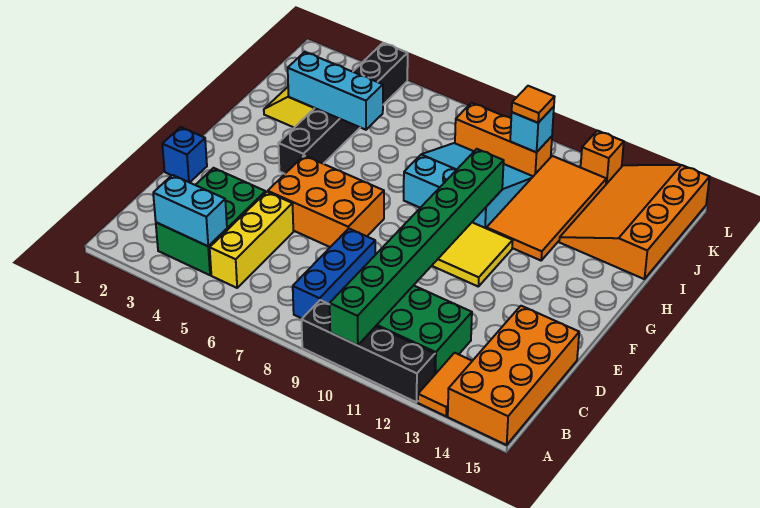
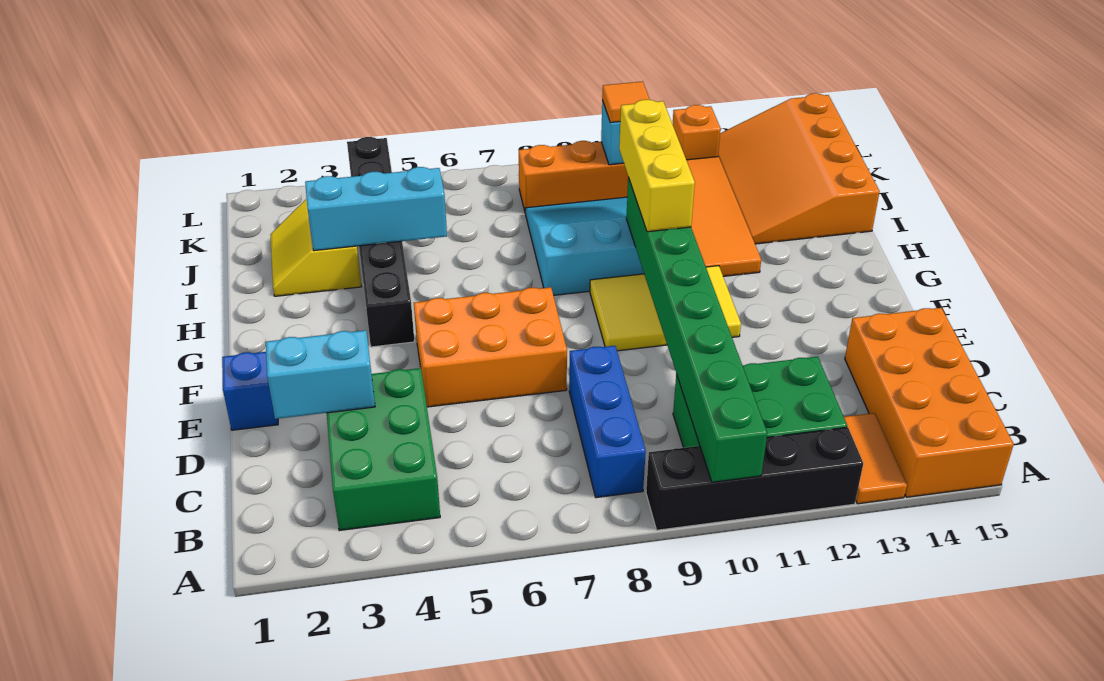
cyan 1x2 brick [153,175,227,246] -> cyan 1x2 brick moved to [266,330,375,419]
yellow 1x3 brick [210,192,293,288] -> yellow 1x3 brick moved to [619,100,695,232]

